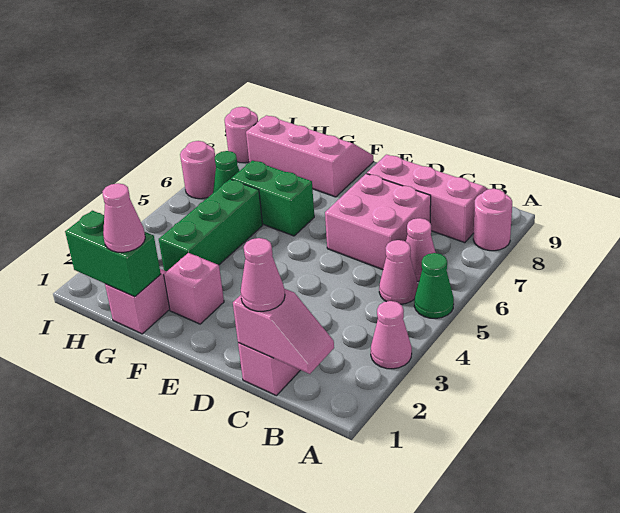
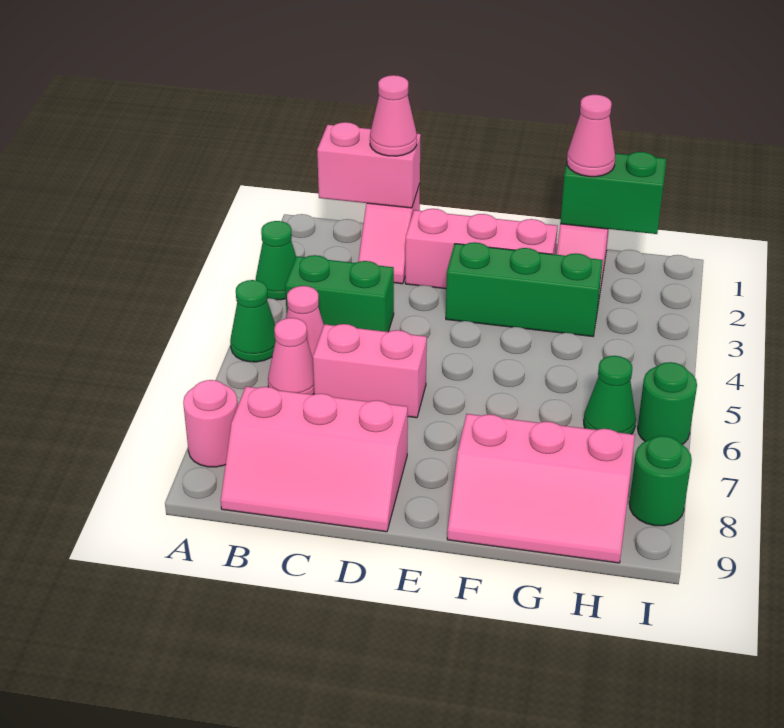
pink 1x1 cone [371,301,412,369] -> green 1x1 cone [256,221,296,300]
pink 1x2 slope [233,289,334,374] -> pink 1x2 brick [317,122,421,208]
pink 2x2 brick [325,174,431,270] -> pink 1x2 brick [313,324,427,418]
pink 1x1 brick [164,253,224,324] -> pink 1x3 brick [405,209,558,289]
green 1x2 brick [231,161,314,236] -> green 1x2 brick moved to [285,255,394,332]
green 1x3 brick [159,179,263,271] -> green 1x3 brick turned to [446,242,603,336]
pink 1x1 round brick [180,141,216,199] -> green 1x1 round brick [638,362,697,444]
pink 1x1 round brick [225,107,258,163] -> green 1x1 round brick [629,436,692,526]

